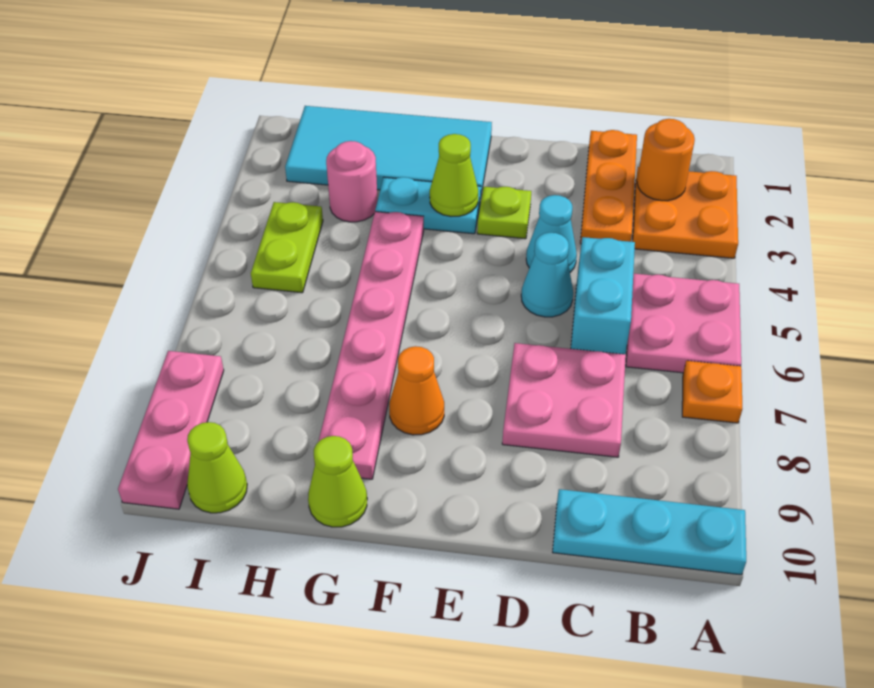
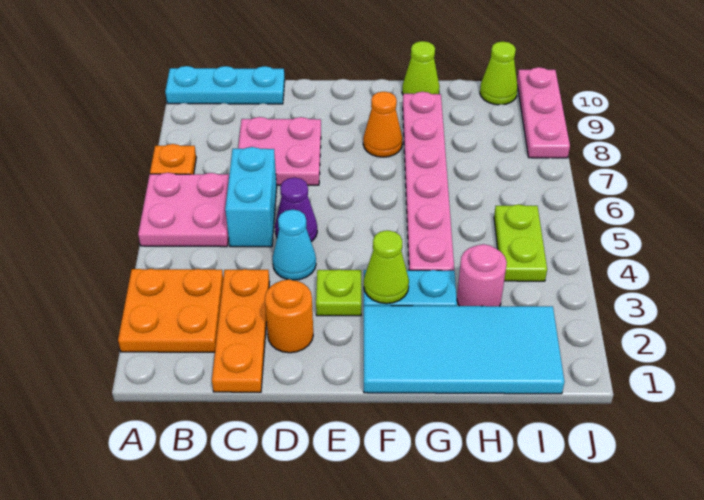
orange 1x1 round brick [637,119,695,201] -> orange 1x1 round brick moved to [265,279,313,353]
cyan 1x1 cone [521,233,573,317] -> purple 1x1 cone [275,177,317,242]

